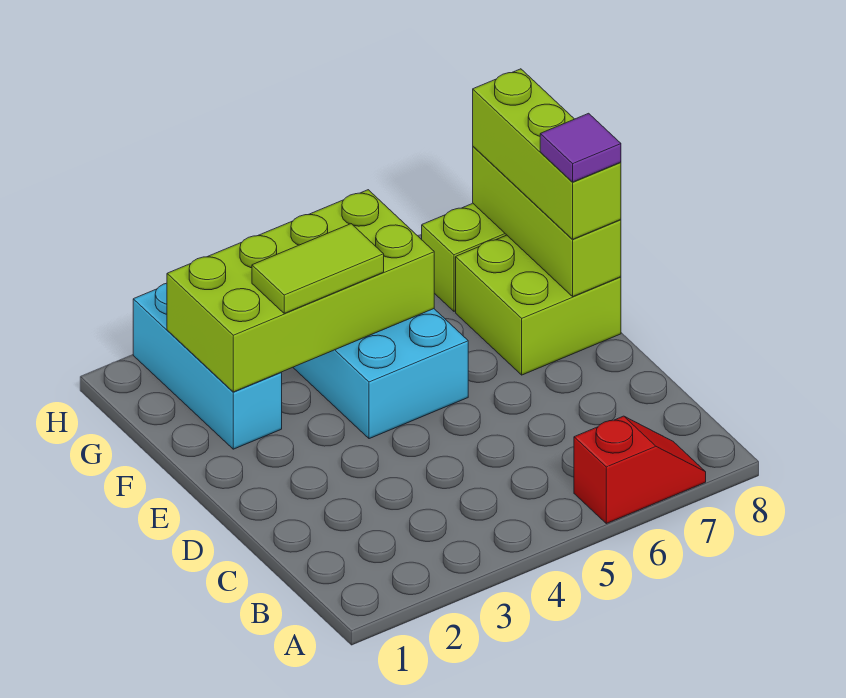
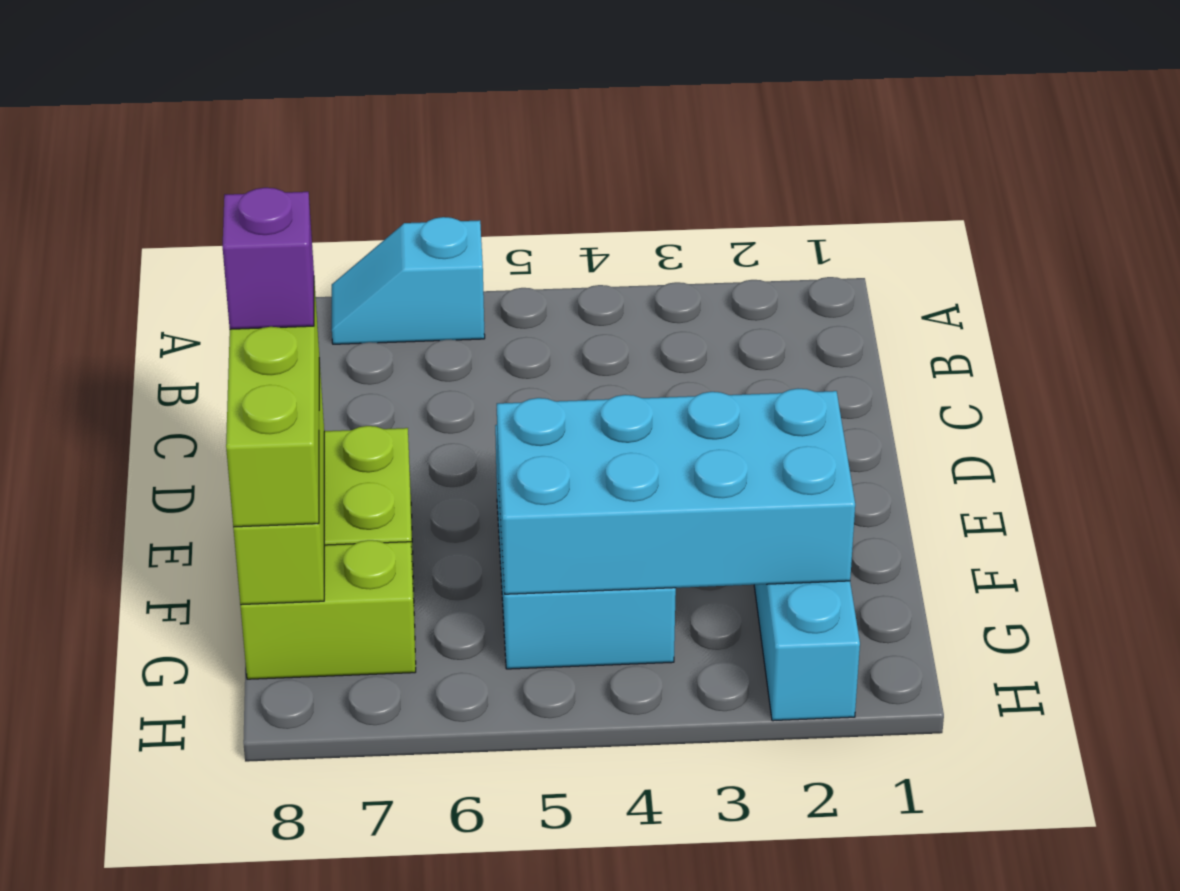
red 1x2 slope [574,416,706,524] -> cyan 1x2 slope [332,217,485,344]
purple 1x1 tile [540,113,621,182] -> purple 1x1 brick [223,188,314,329]
lime 2x4 brick [167,190,434,392] -> cyan 2x4 brick [497,389,855,594]
lime 1x2 tile [252,224,384,313] -> none

